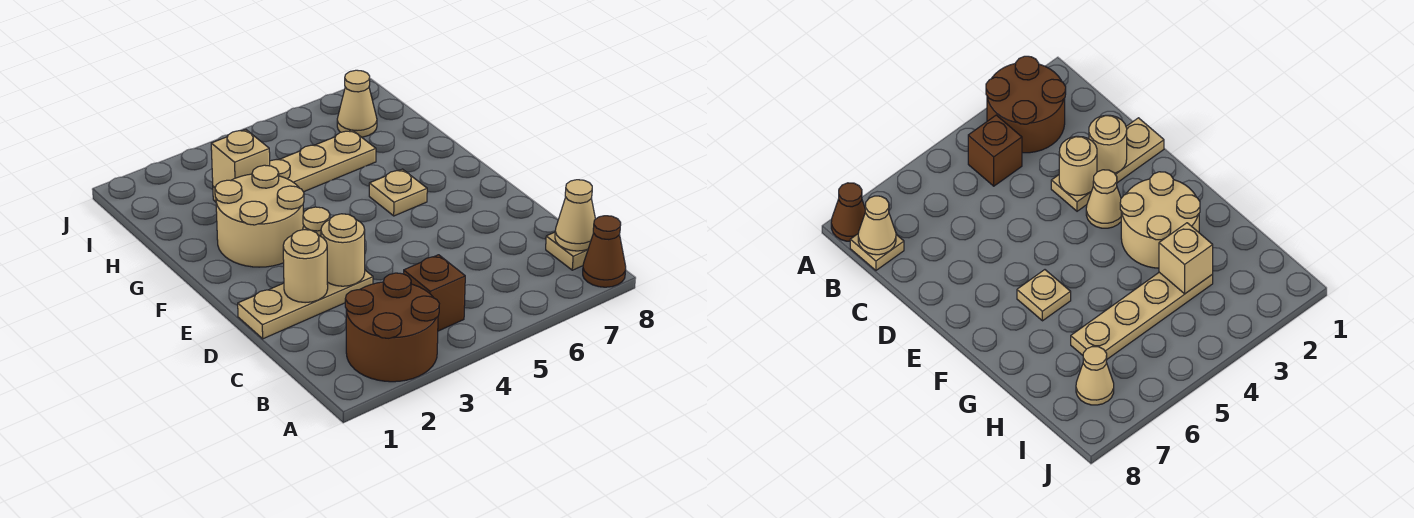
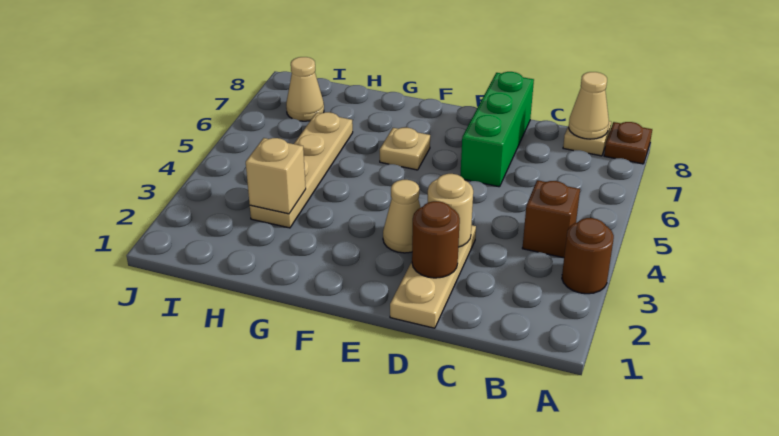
brown 2x2 round brick [345,273,439,382] -> brown 1x1 round brick [562,218,614,294]
brown 1x1 cone [583,216,626,287] -> brown 1x1 plate [604,122,652,164]
tan 1x1 round brick [283,230,328,303] -> brown 1x1 round brick [412,201,460,278]
none -> green 1x3 brick [460,72,534,187]
tan 2x2 round brick [215,165,304,267] -> none

